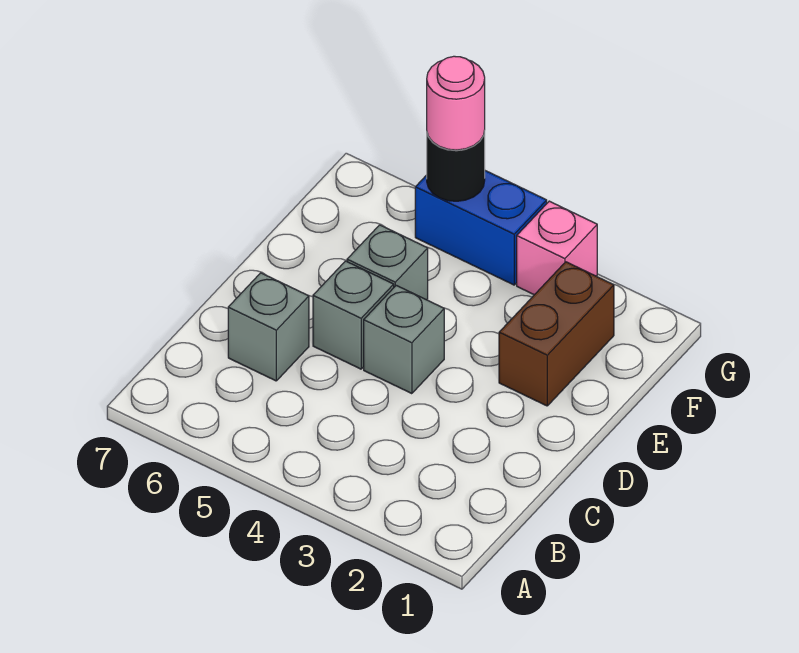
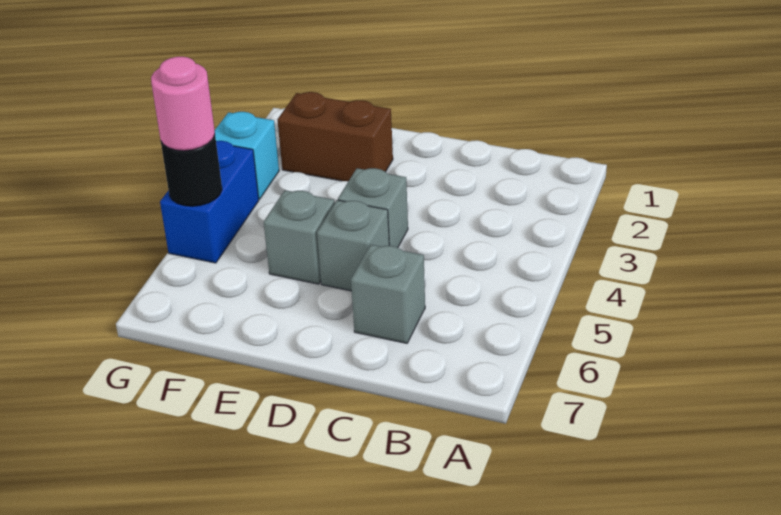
pink 1x1 brick [517,201,597,295] -> cyan 1x1 brick [215,112,279,199]

